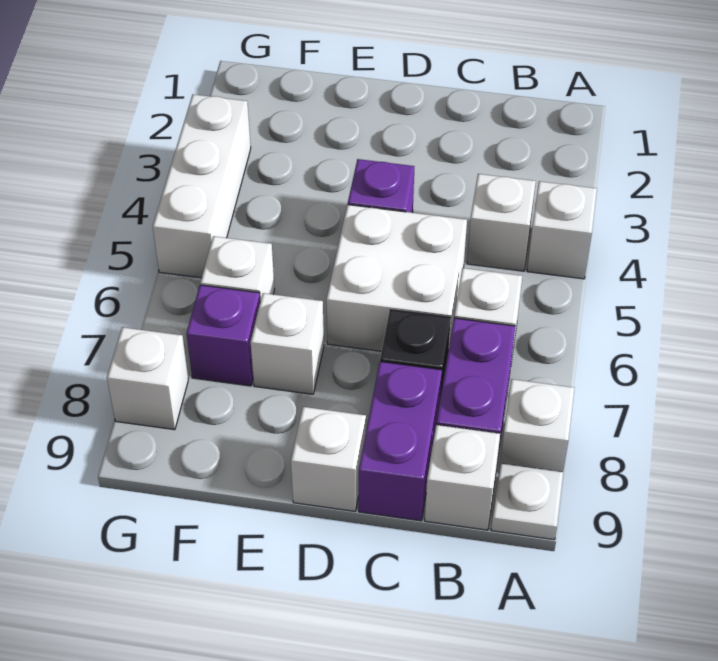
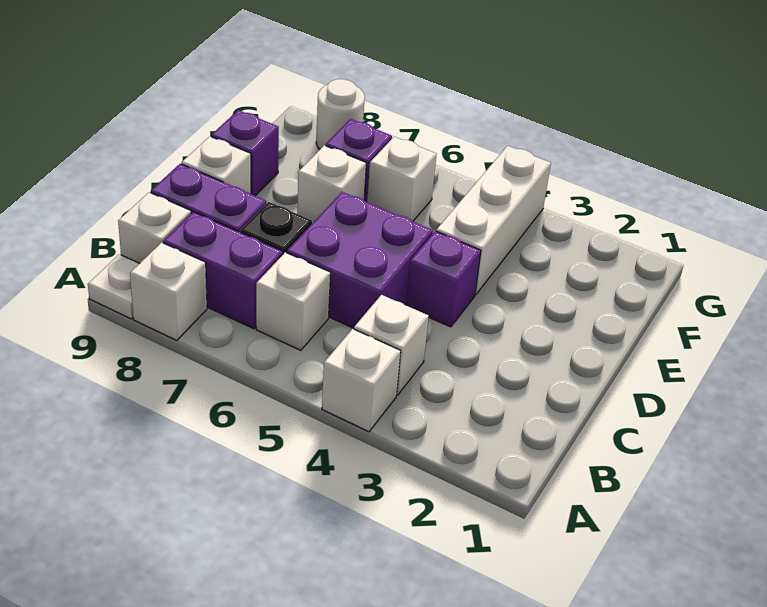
white 2x2 brick [326,205,467,351] -> purple 2x2 brick [287,192,433,328]
none -> purple 1x1 brick [211,110,279,196]
white 1x3 brick [153,94,251,278] -> white 1x3 brick turned to [436,146,551,295]
white 1x1 brick [107,327,188,430] -> white 1x1 round brick [316,79,365,149]

